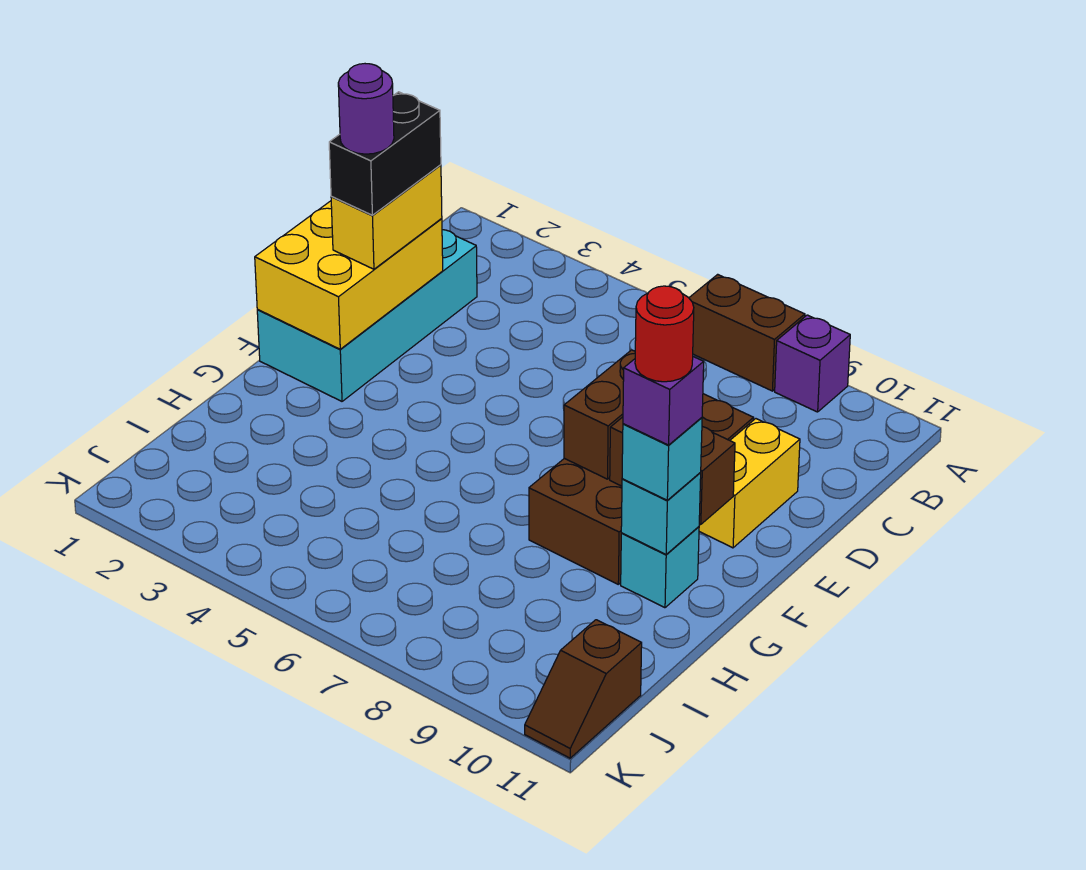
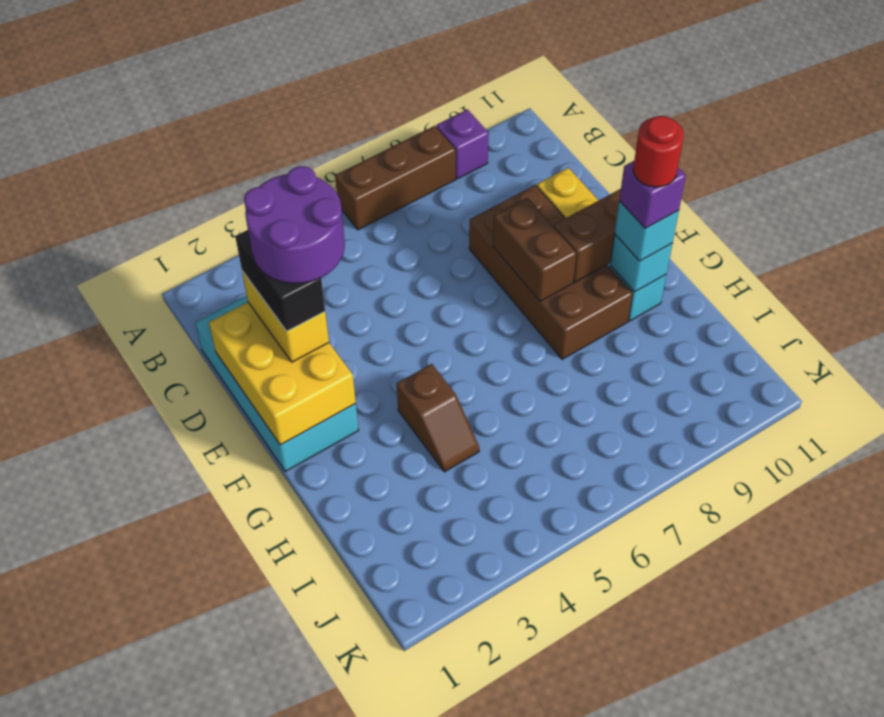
brown 1x2 brick [689,274,805,391] -> brown 1x3 brick [335,126,456,230]
purple 1x1 round brick [338,64,394,154] -> purple 2x2 round brick [244,166,345,284]
brown 1x2 slope [525,620,642,758] -> brown 1x2 slope moved to [397,364,479,472]

